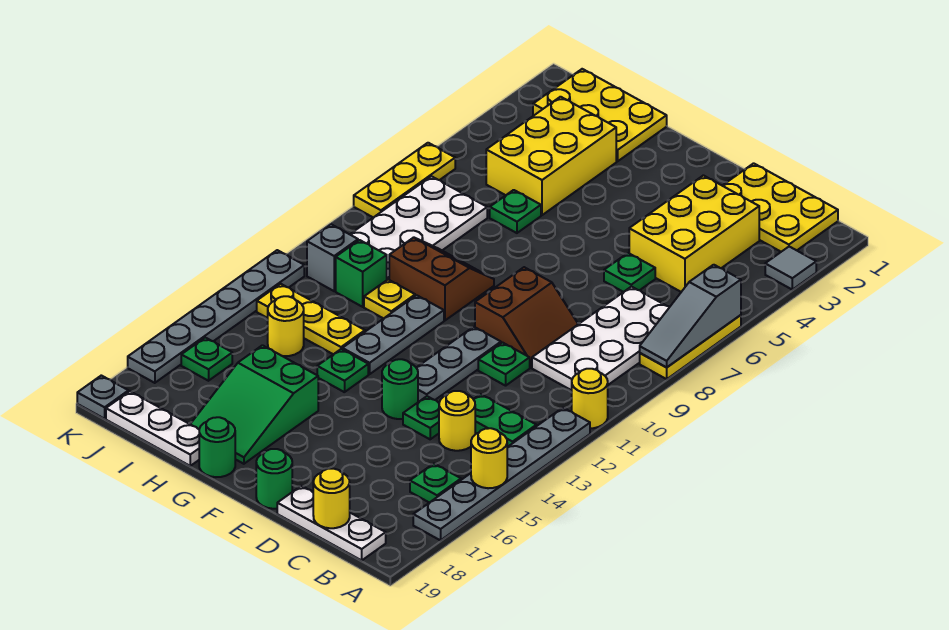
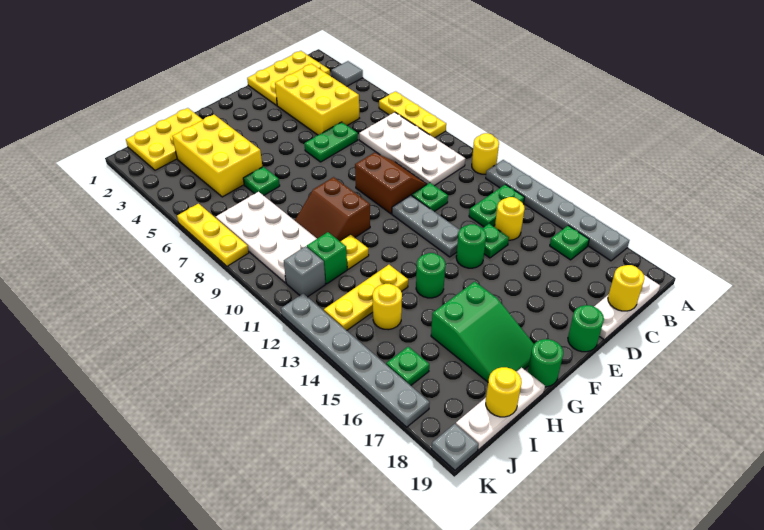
grey 1x3 slope [640,265,741,367] -> none
yellow 1x1 round brick [471,428,507,488] -> yellow 1x1 round brick moved to [486,367,522,417]
green 1x1 plate [604,253,655,292] -> green 1x2 plate [304,122,358,162]
brown 2x2 slope [389,237,494,320] -> brown 2x2 slope turned to [295,177,370,241]
grey 1x3 plate [342,295,444,374] -> none
green 1x1 plate [317,349,368,392] -> green 1x1 round brick [416,253,445,298]

